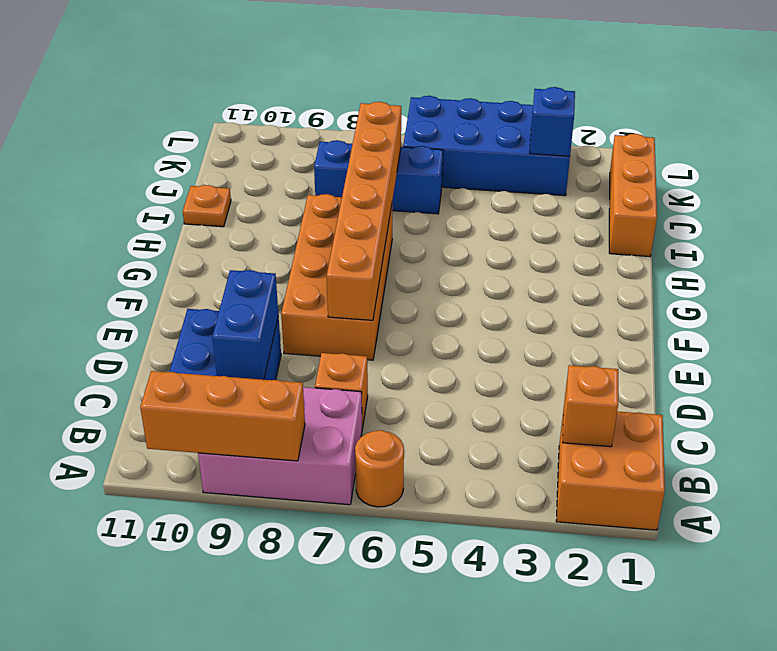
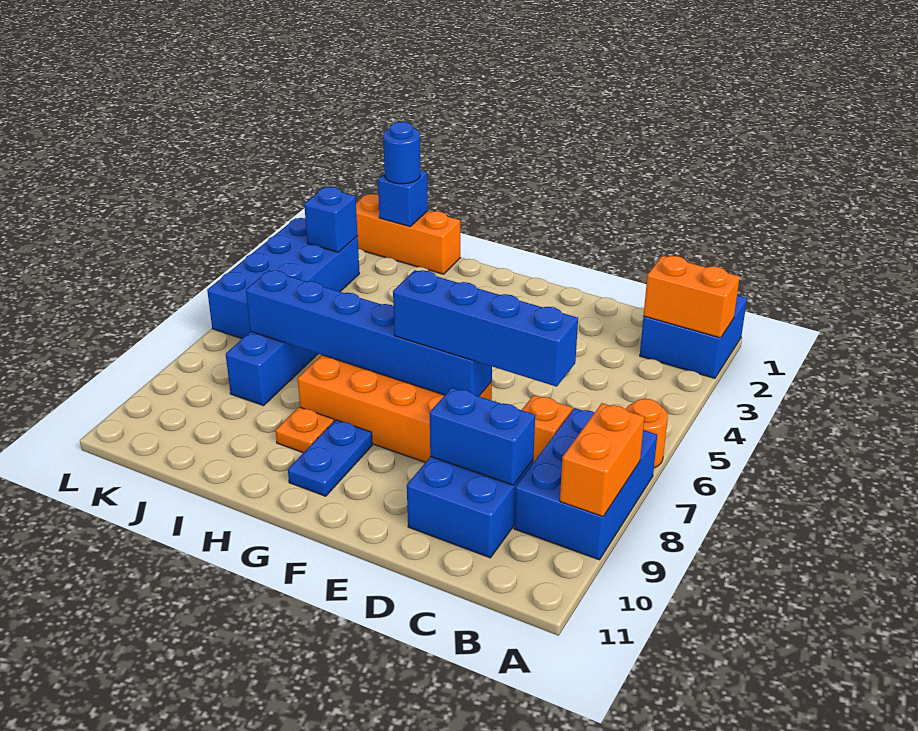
orange 2x2 brick [556,409,665,530] -> blue 2x2 brick [640,295,747,378]
pink 2x3 brick [198,387,362,505] -> blue 2x3 brick [514,408,657,560]
orange 1x3 brick [140,371,305,461] -> orange 1x2 brick [560,403,645,516]
orange 1x1 brick [563,365,618,447] -> orange 1x2 brick [644,256,740,338]
none -> blue 1x4 brick [393,270,578,387]
orange 1x6 brick [327,102,401,320] -> blue 1x6 brick [246,270,492,396]
none -> blue 1x2 plate [288,420,372,496]
orange 1x1 plate [183,185,231,227] -> orange 1x1 plate moved to [276,407,334,453]
none -> blue 1x1 brick [378,170,428,227]
none -> blue 1x1 round brick [383,122,420,184]

